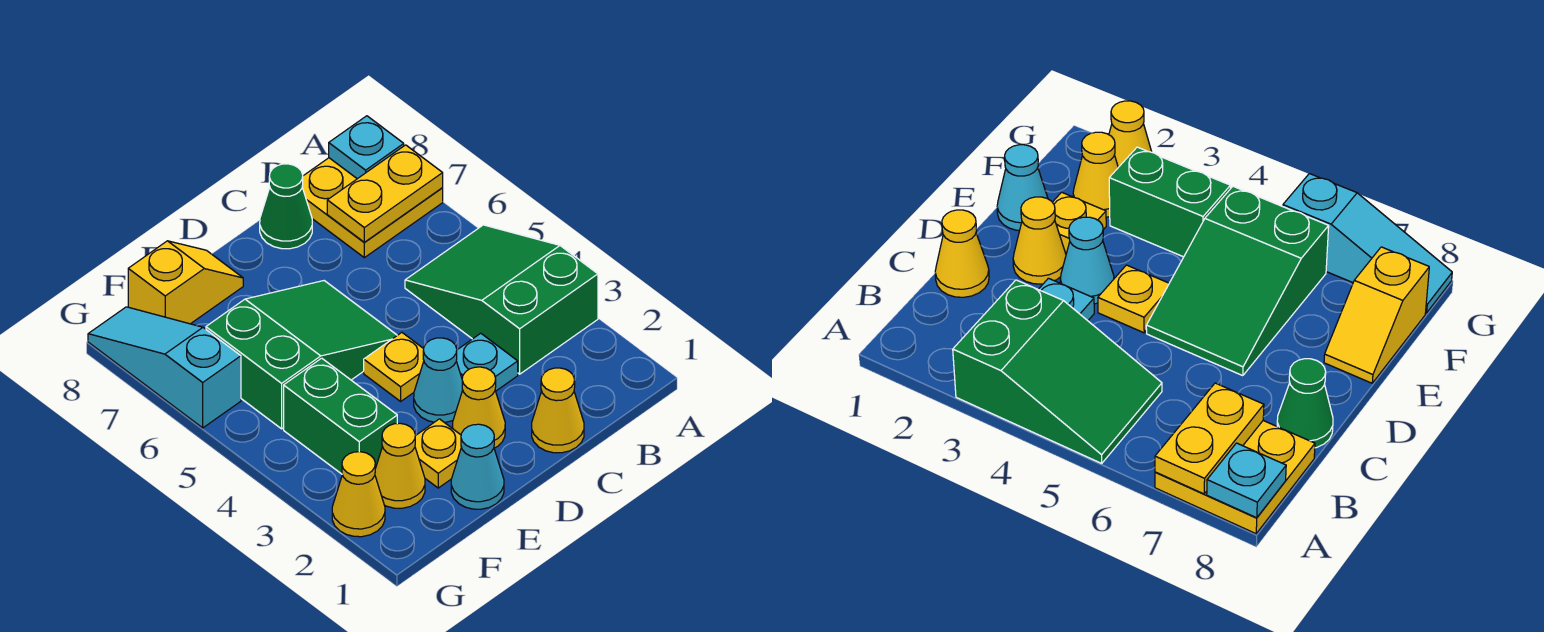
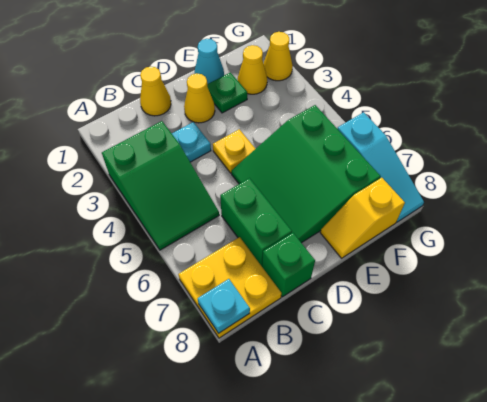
yellow 1x2 plate [327,145,443,242] -> none
green 1x1 cone [260,164,312,249] -> green 1x1 brick [262,233,315,297]
cyan 1x1 cone [414,338,463,423] -> none
green 2x3 slope [206,281,397,429] -> green 3x3 slope [231,105,381,243]
yellow 1x1 plate [415,419,461,488] -> green 1x1 plate [207,73,247,113]
green 1x2 brick [284,358,397,474] -> green 1x2 brick moved to [220,178,292,266]

